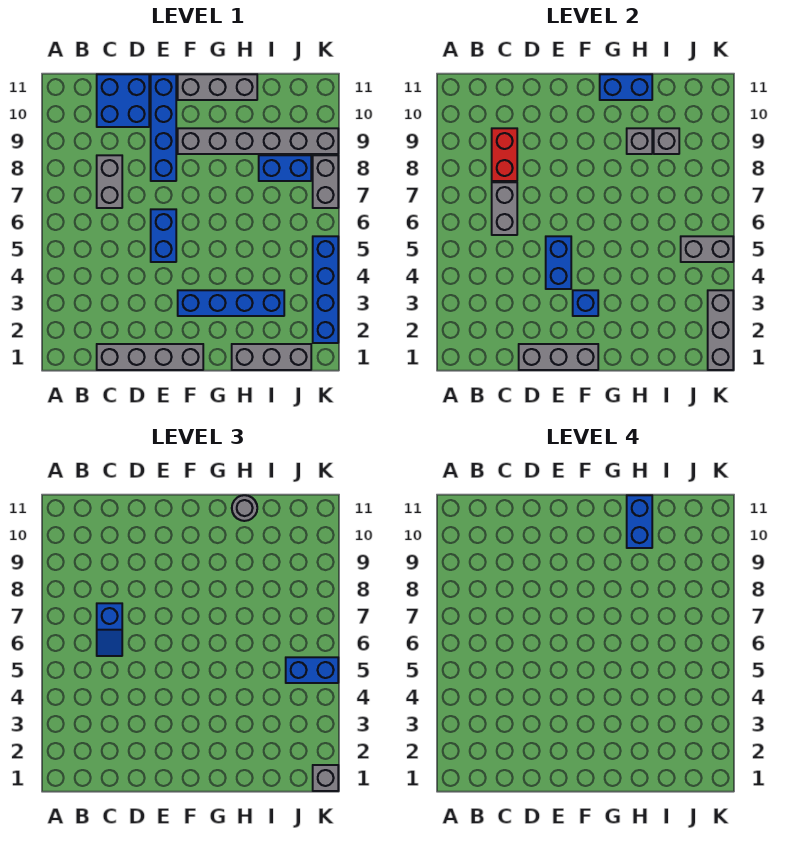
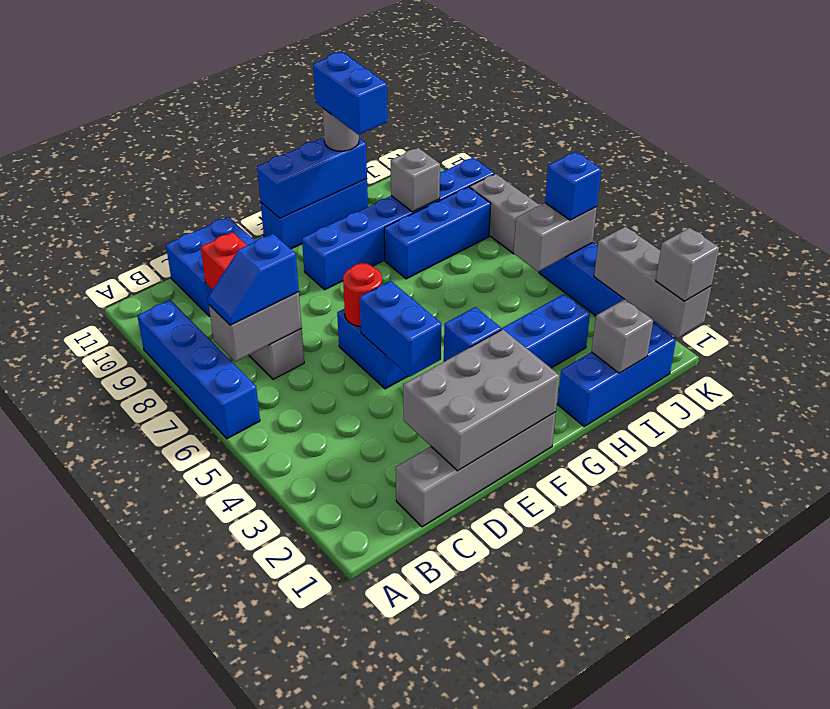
grey 1x2 brick [492,182,517,235] -> grey 1x2 brick turned to [209,292,302,362]
blue 1x2 slope [97,603,122,656] -> blue 1x2 slope turned to [208,234,299,325]
grey 1x3 brick [519,344,598,370] -> grey 2x3 brick [403,329,560,471]
none -> red 1x1 round brick [343,263,382,327]
blue 1x4 brick [151,74,176,181] -> blue 1x4 brick moved to [137,300,260,439]
grey 1x6 brick [178,128,338,154] -> blue 1x6 brick [302,158,494,290]
grey 1x3 brick [178,74,257,100] -> blue 1x3 brick [260,179,368,249]
blue 1x2 brick [600,74,652,100] -> blue 1x3 brick [257,137,367,218]
grey 1x3 brick [232,344,311,370] -> blue 1x3 brick [558,323,676,426]
grey 1x1 brick [627,128,652,154] -> grey 1x1 brick moved to [592,299,653,373]
blue 1x2 brick [259,155,311,181] -> blue 1x3 brick [384,187,491,279]
blue 1x2 brick [286,657,338,683] -> blue 1x1 brick [545,152,601,220]

